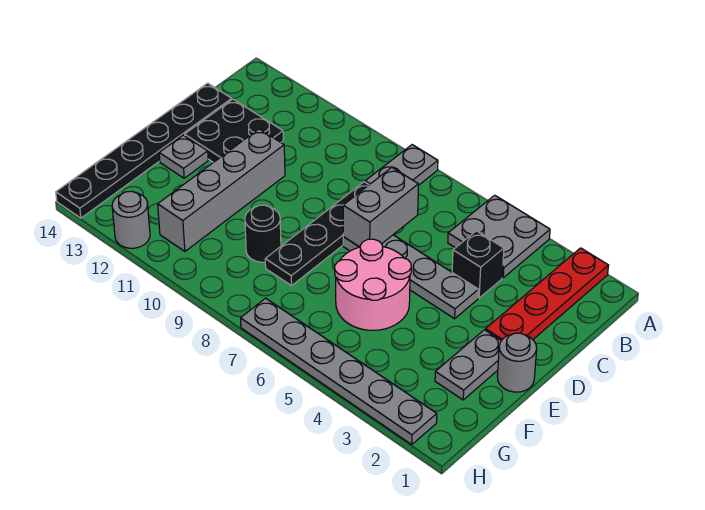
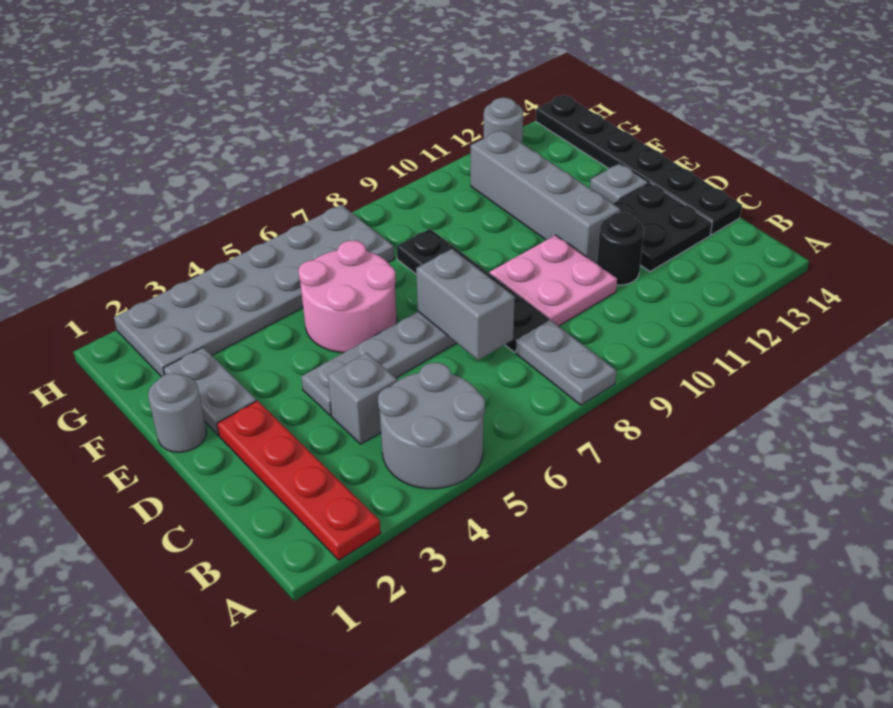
grey 2x2 plate [448,195,550,278] -> grey 2x2 round brick [378,363,485,489]
black 1x1 brick [452,231,504,298] -> grey 1x1 brick [328,353,397,444]
none -> pink 2x2 plate [490,235,617,326]
black 1x1 round brick [245,205,281,262] -> black 1x1 round brick moved to [597,213,644,285]
grey 1x6 plate [241,298,437,444] -> grey 2x6 plate [114,205,394,377]

